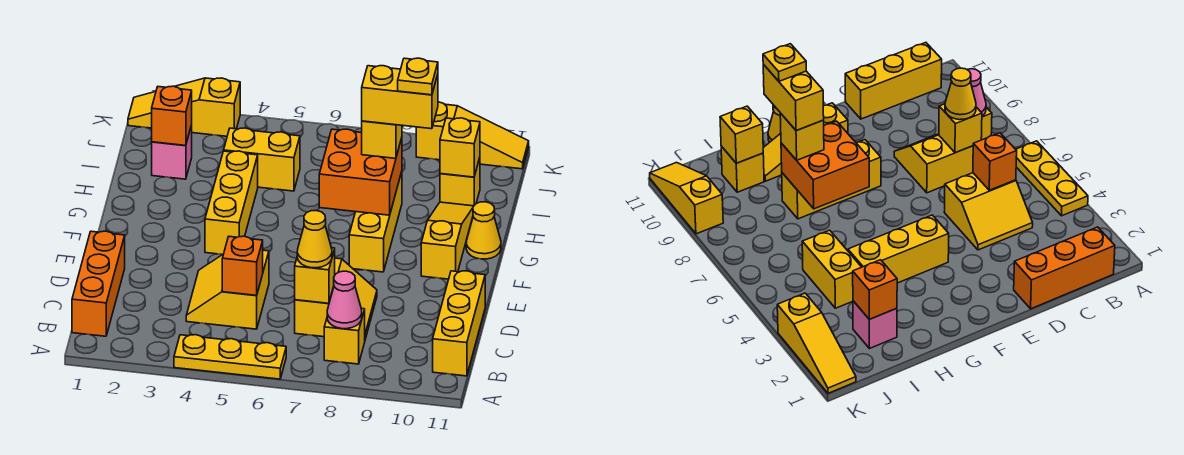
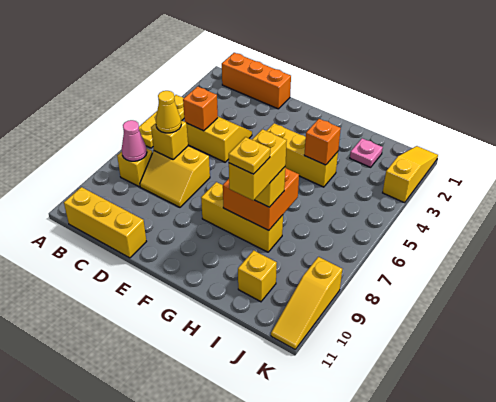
yellow 1x3 slope [421,202,474,279] -> none
yellow 1x1 cone [466,202,501,259] -> none
pink 1x1 brick [152,125,192,179] -> pink 1x1 plate [350,138,383,167]
orange 1x1 brick [152,86,192,146] -> orange 1x1 brick moved to [304,119,341,165]
yellow 1x2 brick [224,128,300,191] -> none
yellow 1x1 brick [440,118,480,177] -> none

